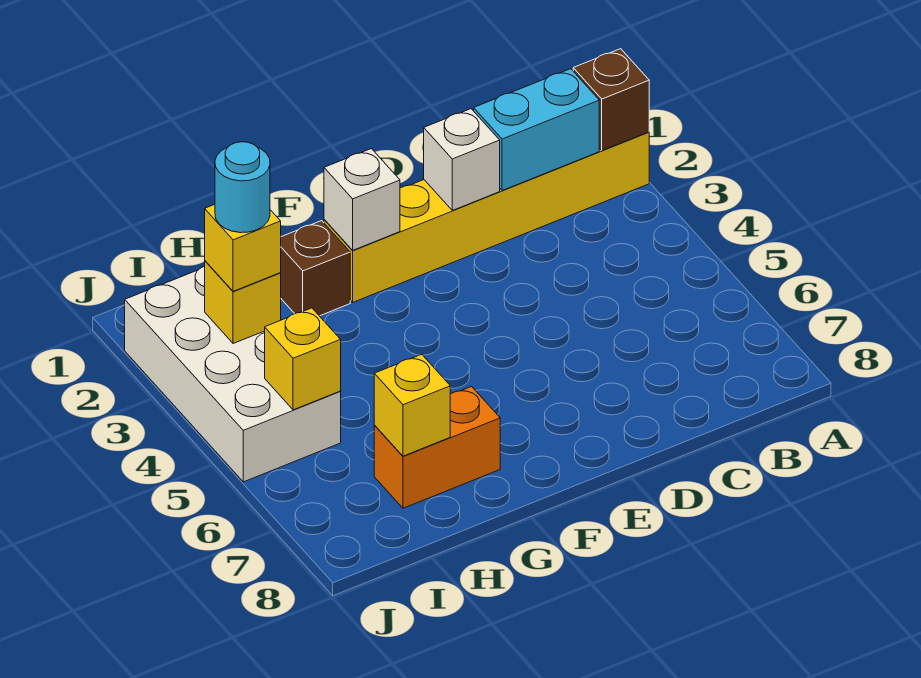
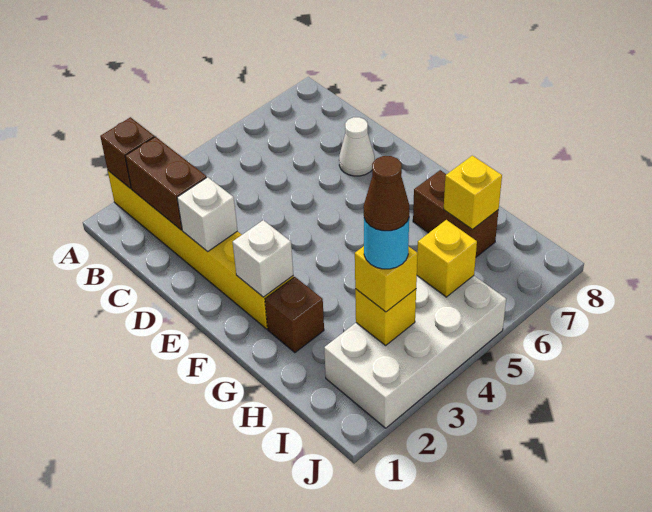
cyan 1x2 brick [474,69,599,191] -> brown 1x2 brick [125,137,207,230]
none -> white 1x1 cone [339,117,375,176]
orange 1x2 brick [374,387,500,508] -> brown 1x2 brick [413,170,499,257]
none -> brown 1x1 cone [364,156,409,231]

